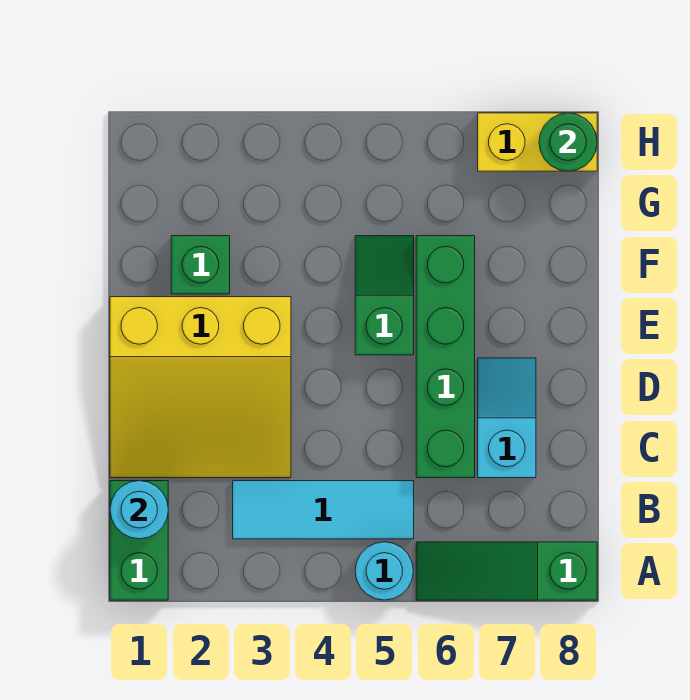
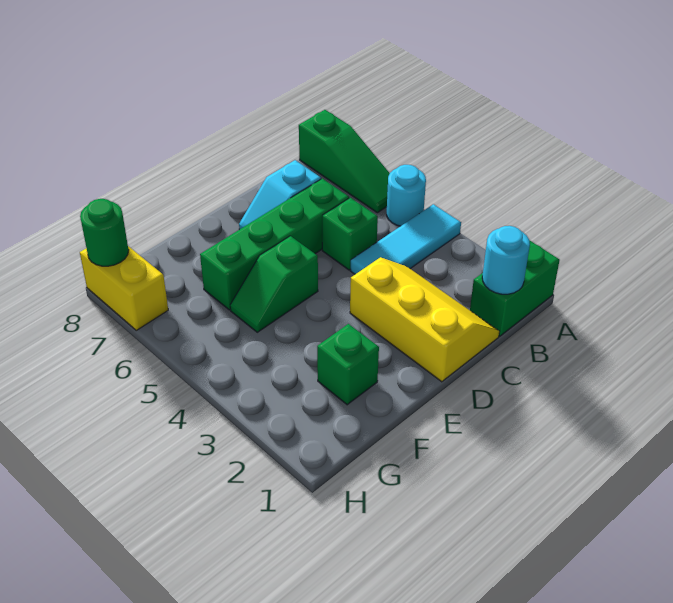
cyan 1x3 tile [233,481,414,539] -> cyan 1x3 tile turned to [350,204,461,274]
yellow 3x3 slope [110,297,291,478] -> yellow 2x3 slope [350,257,499,382]
none -> green 1x1 brick [322,198,378,270]

